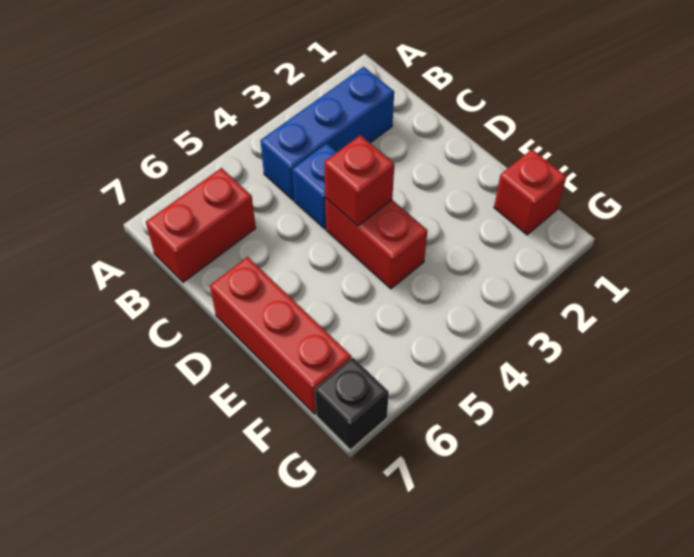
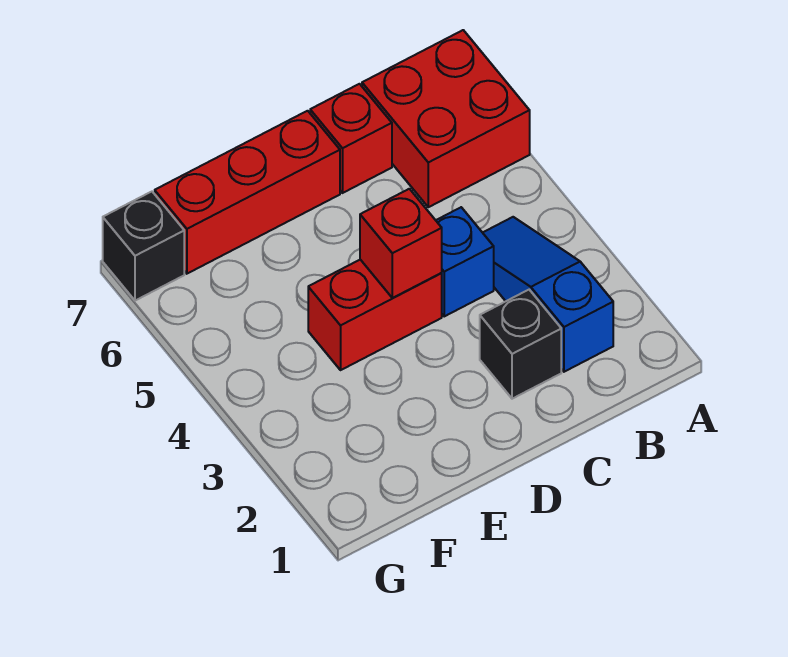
blue 1x3 brick [260,67,394,200] -> blue 1x3 slope [483,217,613,372]
red 1x2 brick [146,168,256,282] -> red 2x2 brick [362,30,530,207]
none -> black 1x1 brick [480,290,561,399]
red 1x1 brick [494,149,566,235] -> red 1x1 brick moved to [310,84,392,193]

